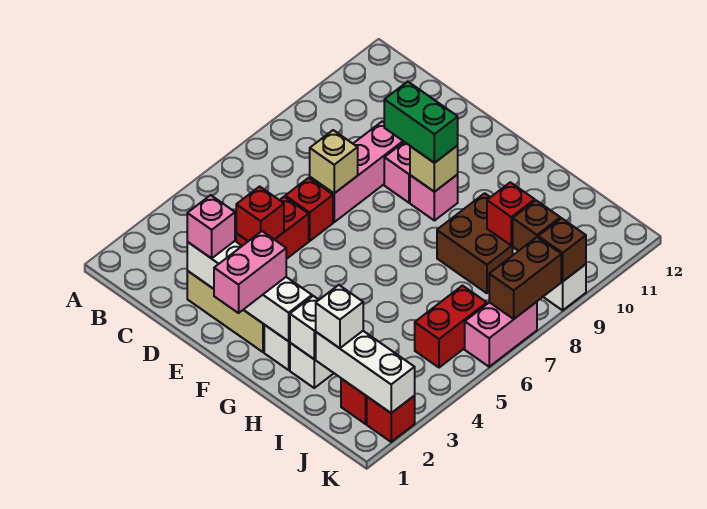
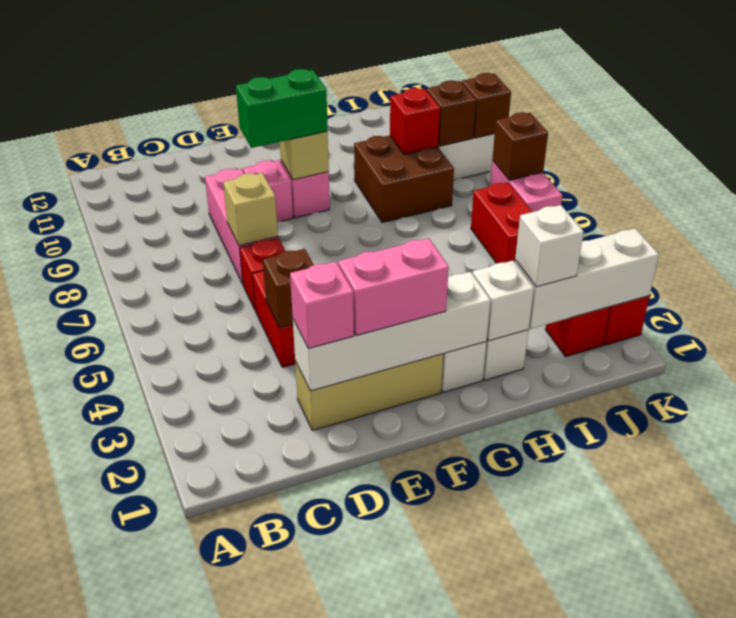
red 1x1 brick [236,186,284,241] -> brown 1x1 brick [263,249,314,328]
pink 1x2 brick [214,231,286,313] -> pink 1x2 brick turned to [338,238,449,336]
brown 1x2 brick [489,237,561,319] -> brown 1x1 brick [492,112,548,180]

